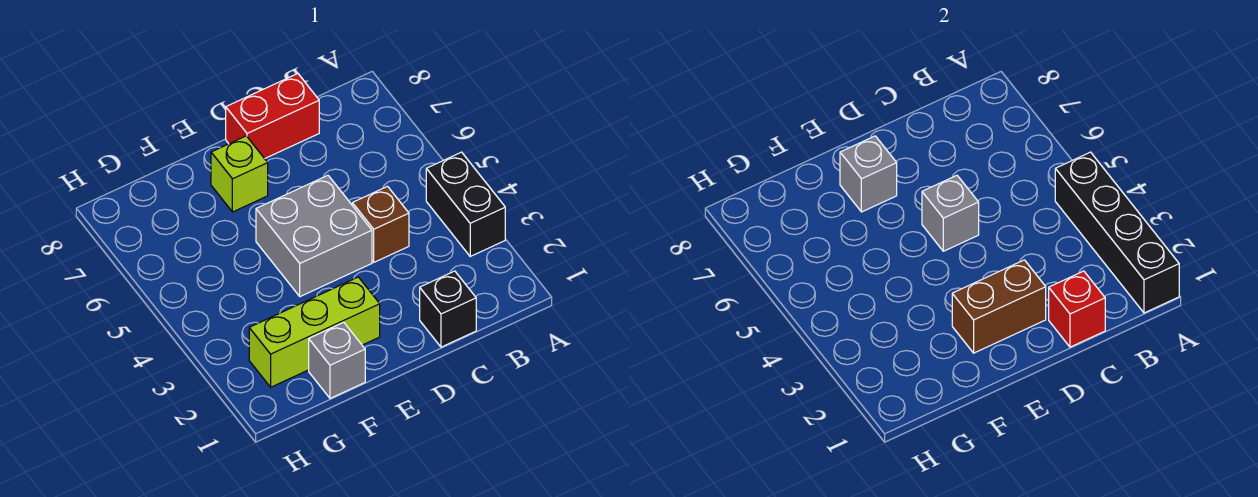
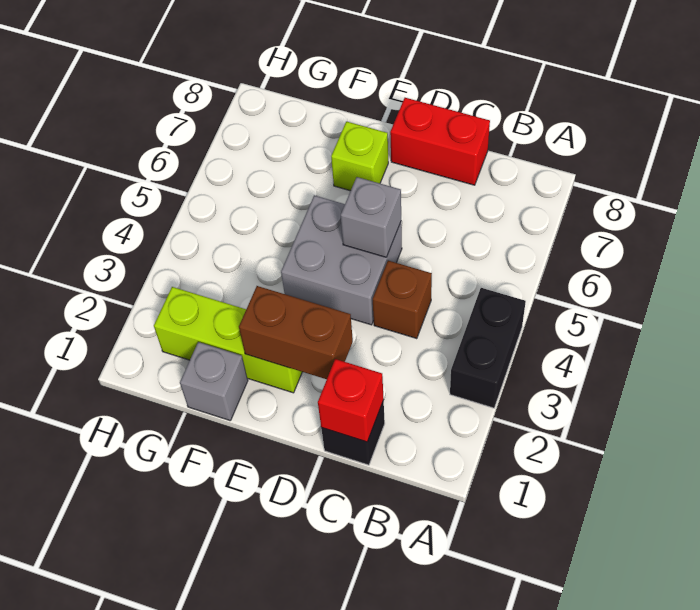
black 1x4 brick [1055,152,1179,313] -> none
grey 1x1 brick [840,136,897,212] -> none

